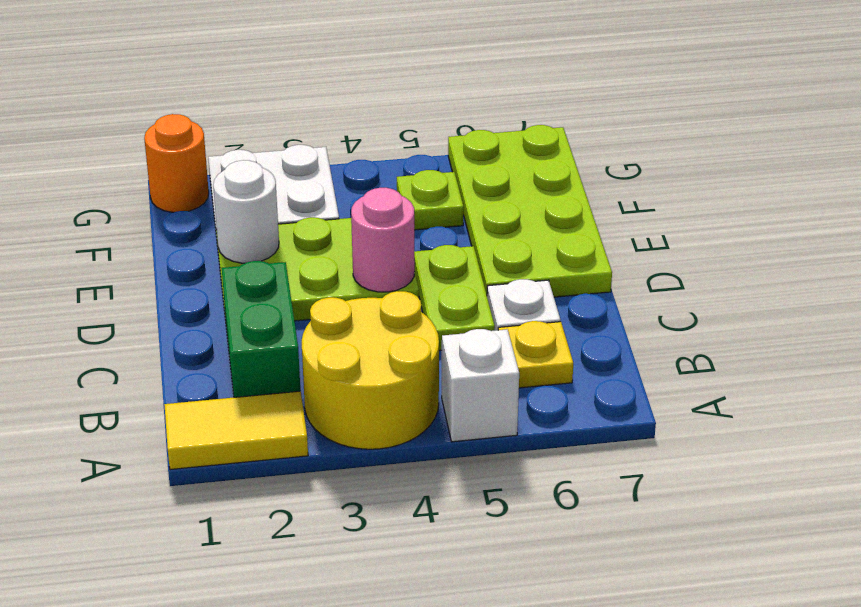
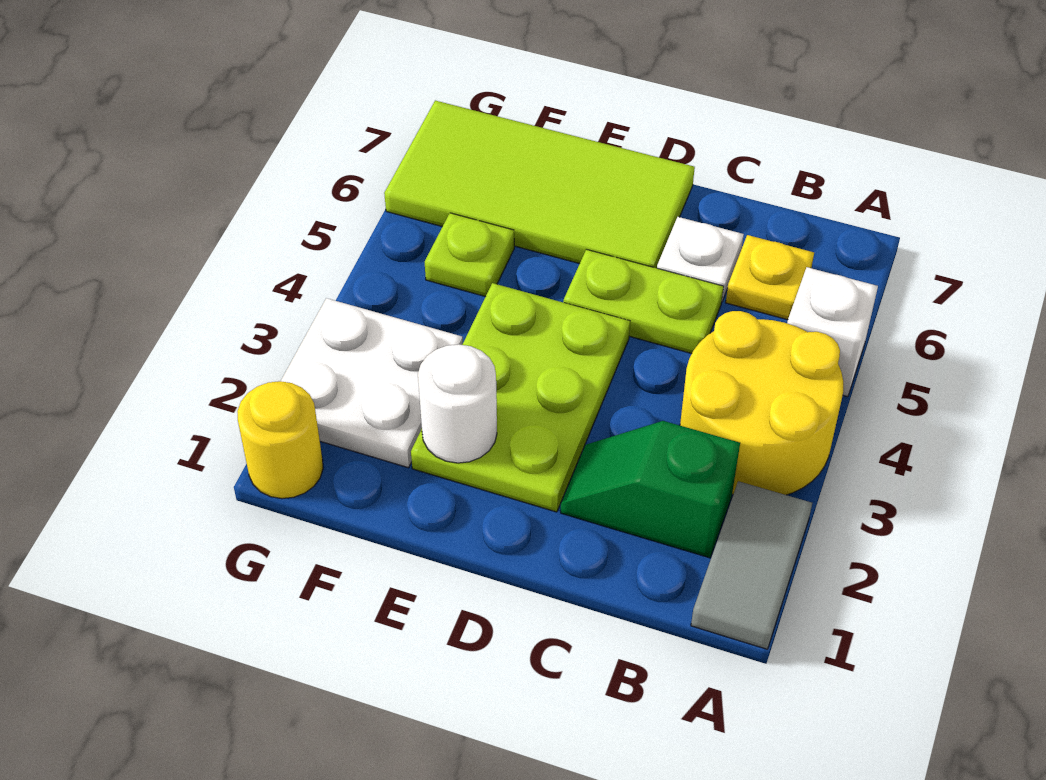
yellow 1x2 tile [164,391,308,470] -> grey 1x2 tile [691,481,812,649]
green 1x2 brick [222,261,300,397] -> green 1x2 slope [561,421,740,558]
pink 1x1 round brick [351,188,415,292] -> none
lime 2x4 plate [448,125,612,297] -> lime 2x4 tile [384,101,695,268]
orange 1x1 round brick [144,114,209,212] -> yellow 1x1 round brick [237,381,323,499]

